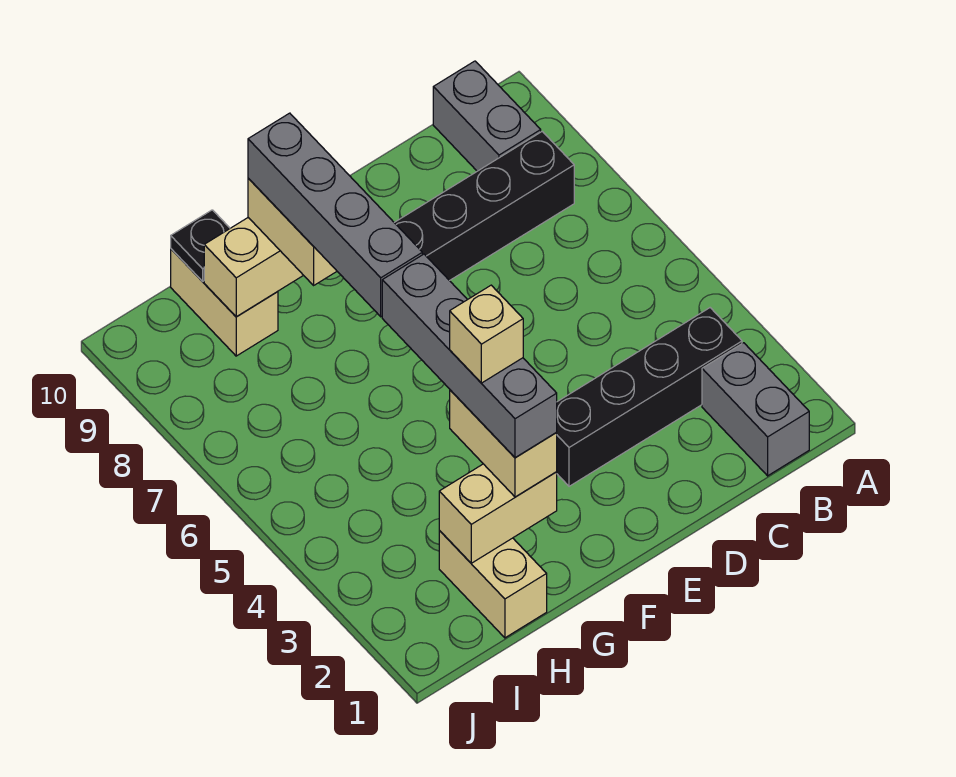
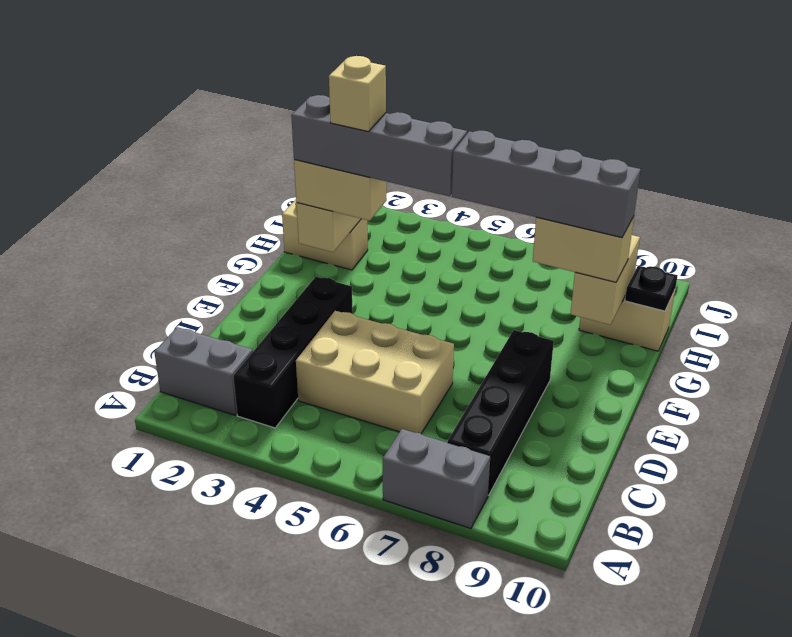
grey 1x2 brick [433,61,541,171] -> grey 1x2 brick moved to [383,429,490,528]
none -> tan 2x3 brick [296,311,454,434]

